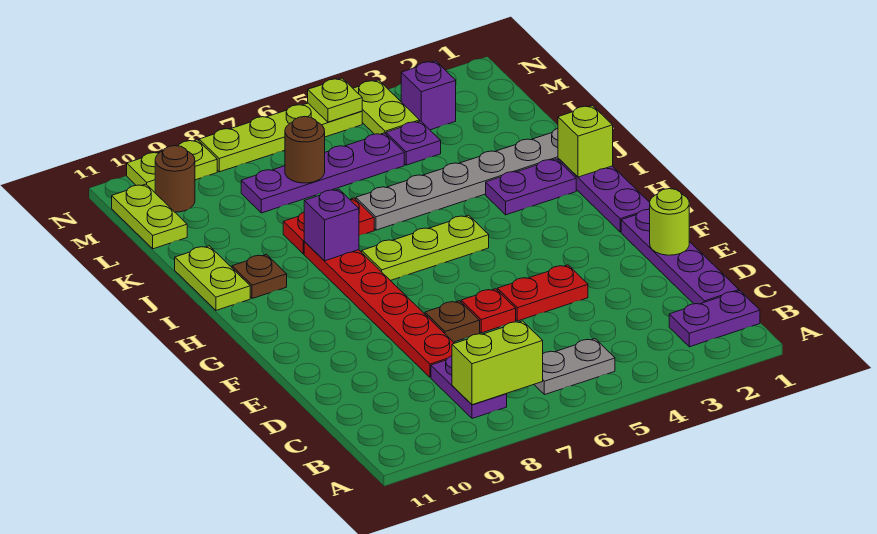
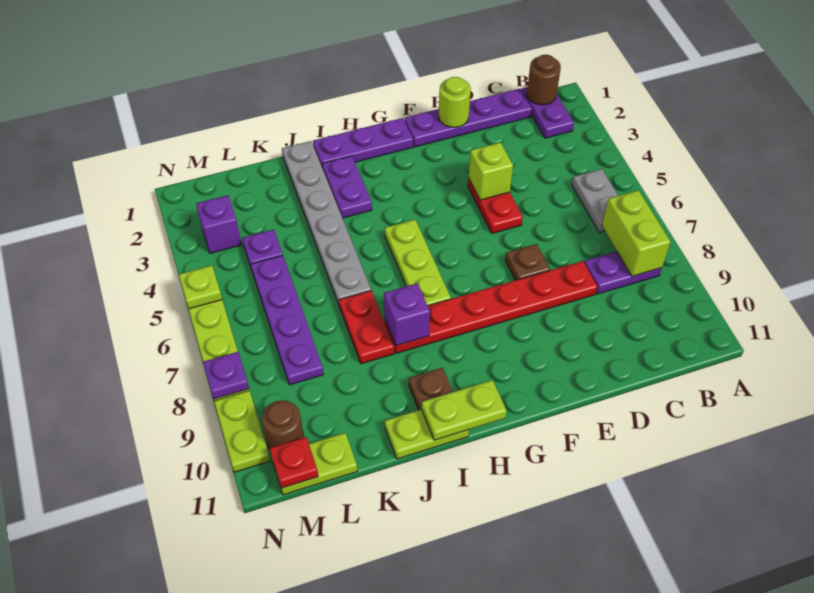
red 1x1 plate [461,289,516,333] -> red 1x1 plate moved to [270,437,318,488]
lime 1x1 brick [558,105,613,177] -> lime 1x1 brick moved to [469,142,513,200]
brown 1x1 round brick [285,116,325,183] -> brown 1x1 round brick moved to [527,55,561,105]
lime 1x2 plate [353,80,420,134] -> lime 1x2 plate moved to [421,380,507,440]
none -> purple 1x1 plate [203,352,249,399]

